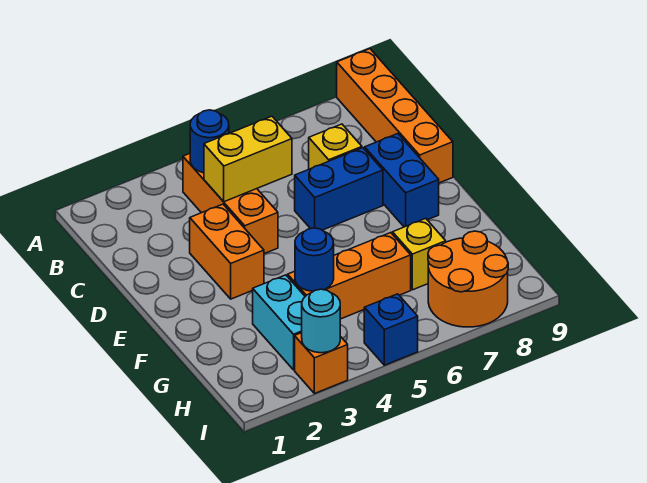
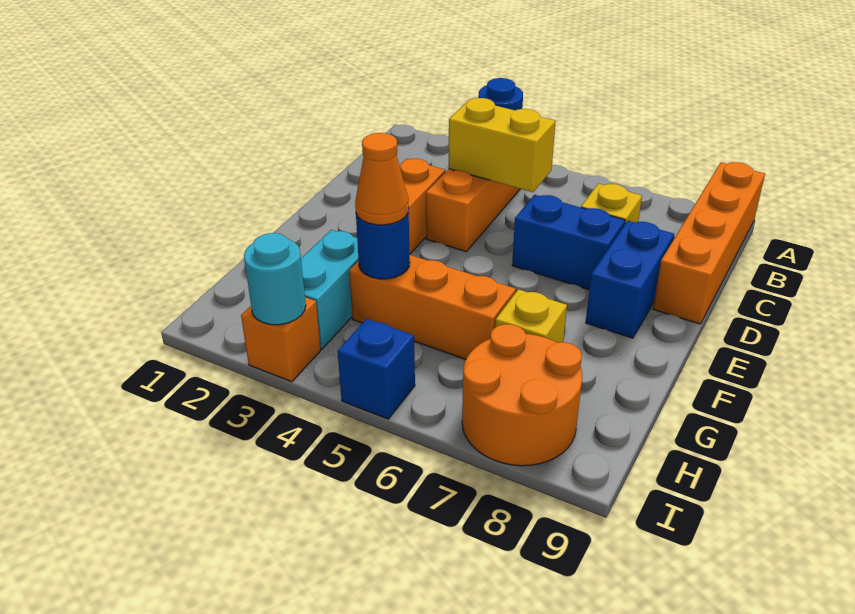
none -> orange 1x1 cone [355,133,409,225]

